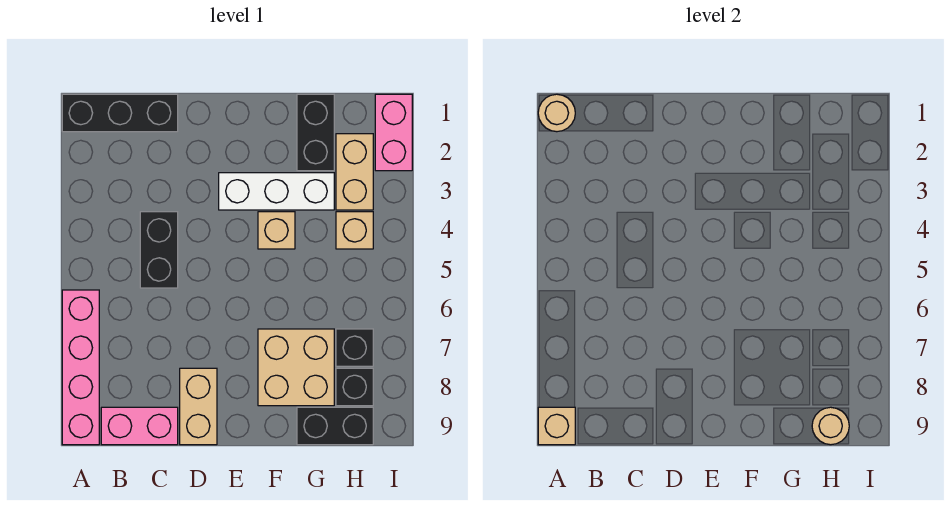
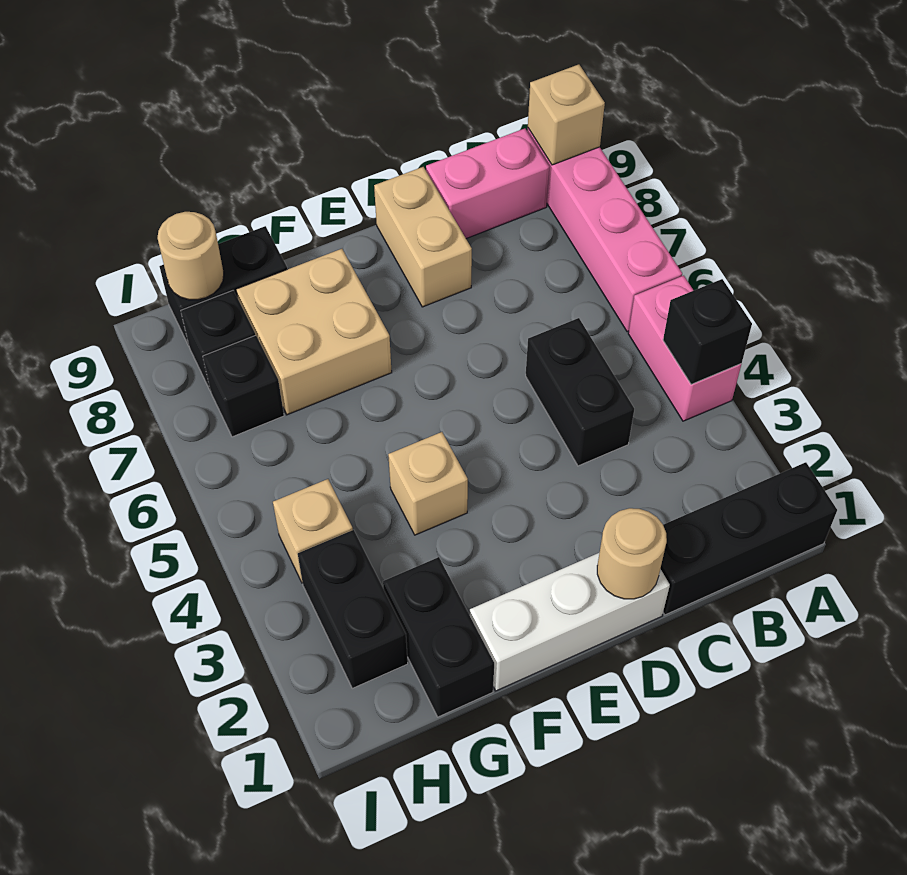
tan 1x1 round brick [538,94,575,132] -> tan 1x1 round brick moved to [597,508,667,599]
none -> black 1x1 brick [663,279,752,384]
white 1x3 brick [219,173,334,210] -> white 1x3 brick moved to [470,553,670,691]
tan 1x2 brick [336,134,373,210] -> black 1x2 brick [298,530,408,688]
pink 1x2 brick [375,94,412,171] -> pink 1x2 brick moved to [628,276,741,421]

